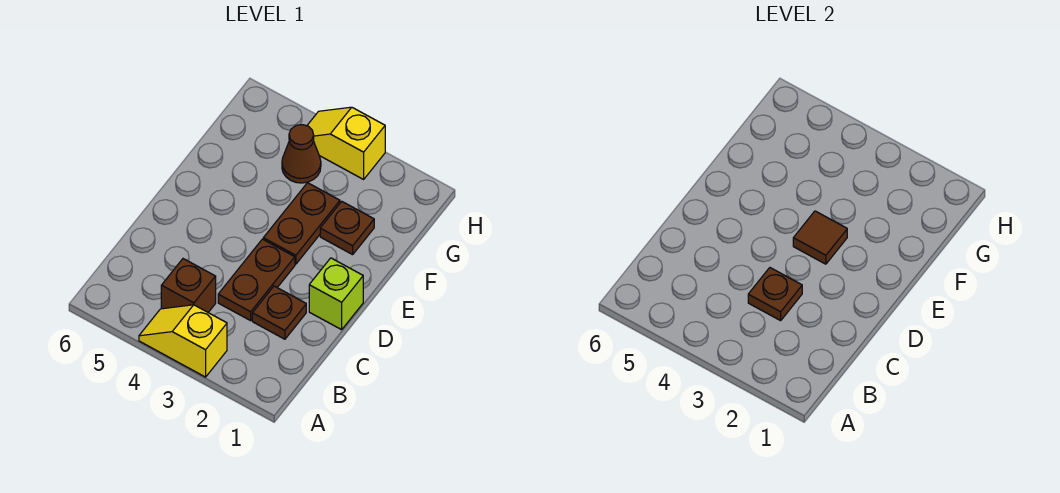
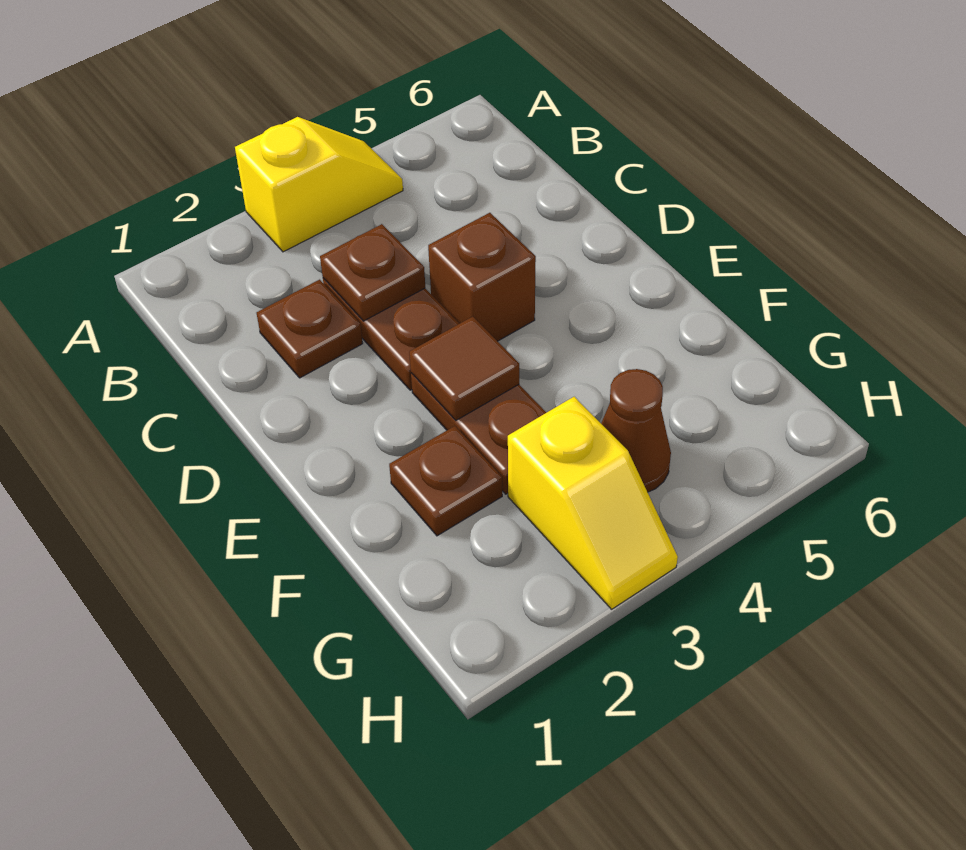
brown 1x1 brick [161,259,216,312] -> brown 1x1 brick moved to [428,213,536,341]
lime 1x1 brick [309,258,363,330] -> none
yellow 1x2 slope [307,107,385,179] -> yellow 1x2 slope turned to [508,397,678,609]

